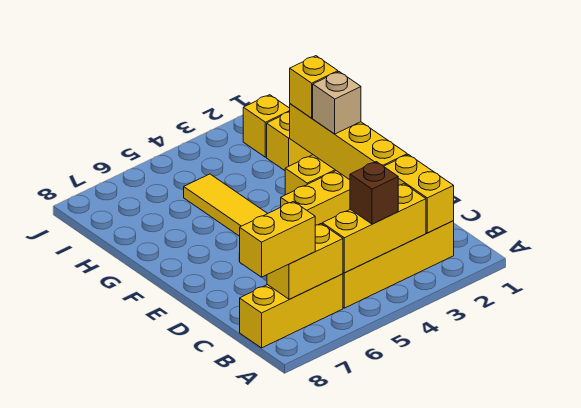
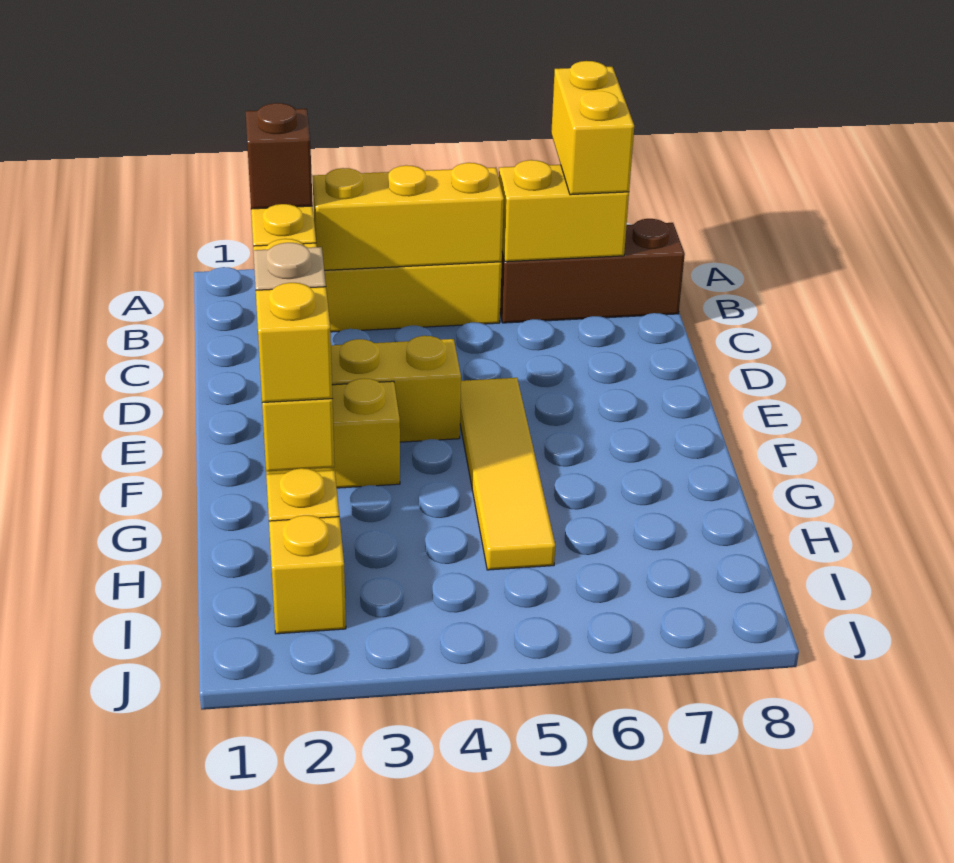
brown 1x1 brick [350,162,398,224] -> brown 1x1 brick moved to [246,103,313,209]
yellow 1x3 brick [240,274,343,348] -> brown 1x3 brick [500,219,685,323]
yellow 1x2 brick [240,201,315,277] -> yellow 1x2 brick turned to [551,61,634,195]

